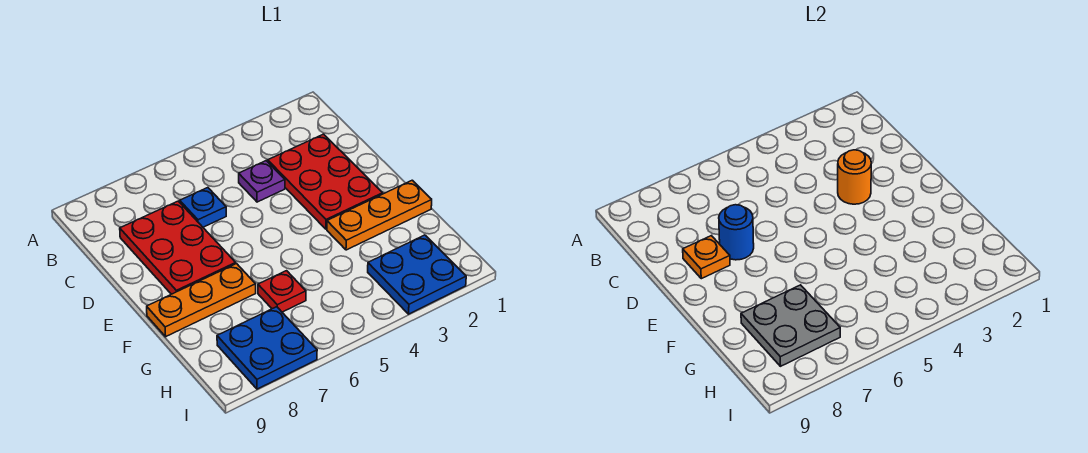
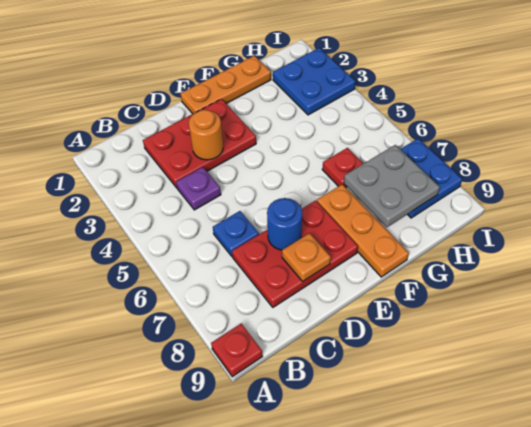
none -> red 1x1 plate [211,324,263,377]
orange 1x3 plate [327,180,432,250] -> orange 1x3 plate turned to [181,56,271,114]

